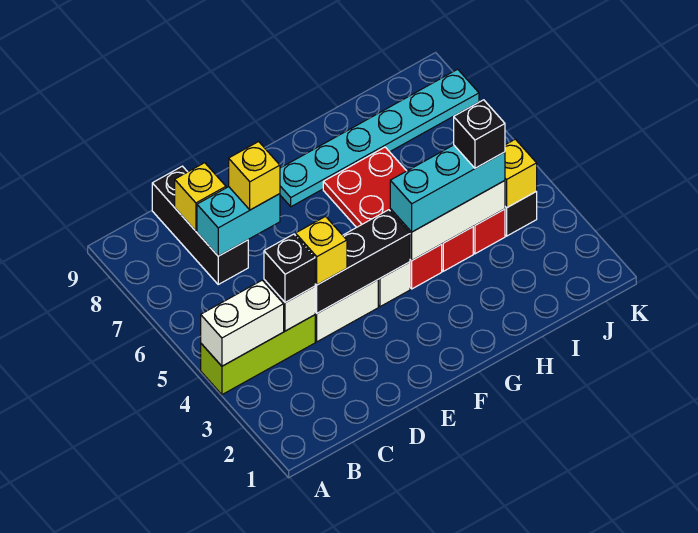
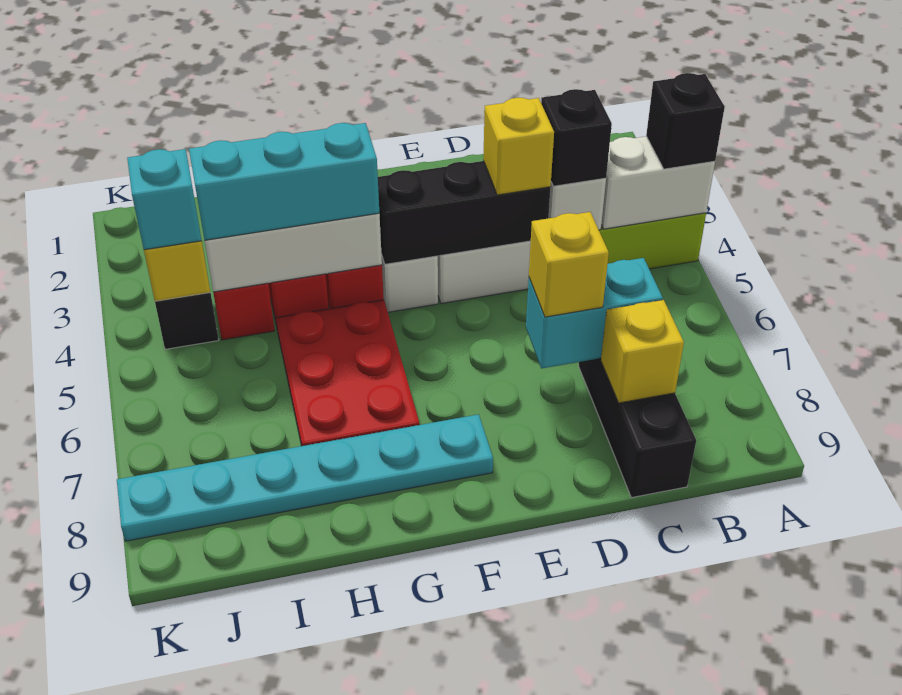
black 1x1 brick [454,100,505,168] -> black 1x1 brick moved to [646,73,725,169]
none -> cyan 1x1 brick [127,149,202,250]

